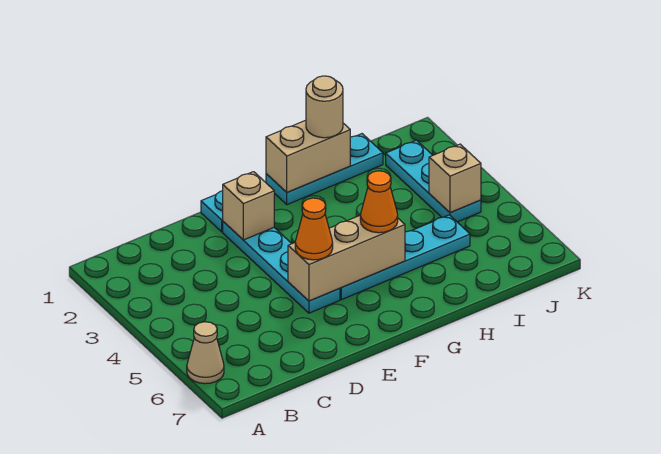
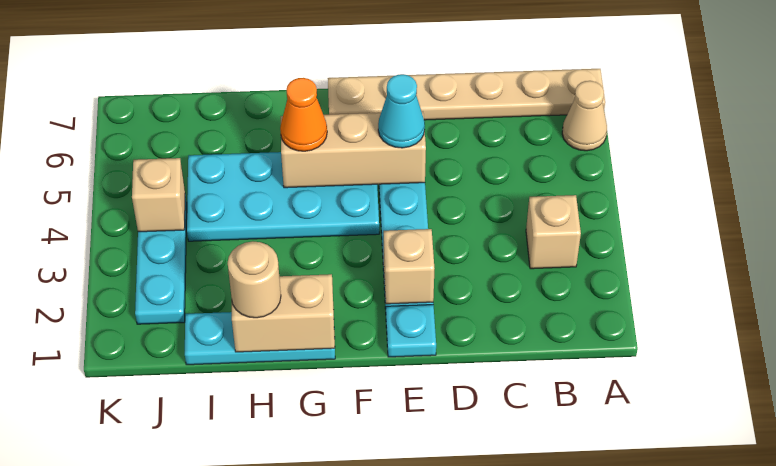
none -> tan 1x6 plate [328,69,605,120]
none -> tan 1x1 brick [526,195,581,269]
orange 1x1 cone [295,198,333,260] -> cyan 1x1 cone [378,74,425,148]
cyan 1x4 plate [340,215,470,300] -> cyan 2x4 plate [187,152,379,241]

